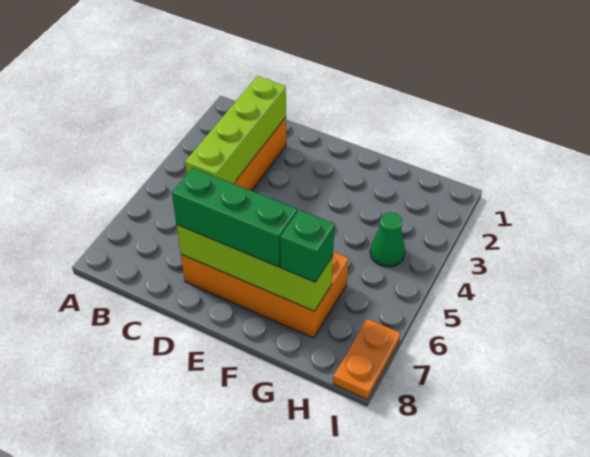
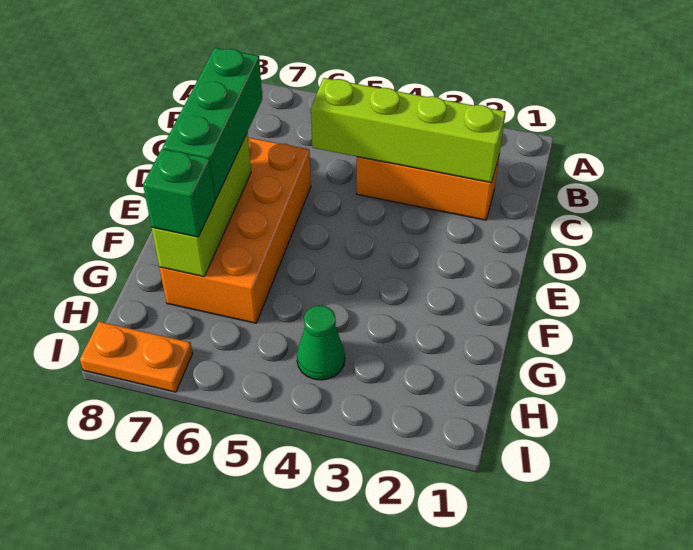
lime 1x4 brick [177,225,333,311] -> lime 1x3 brick [152,132,251,276]

